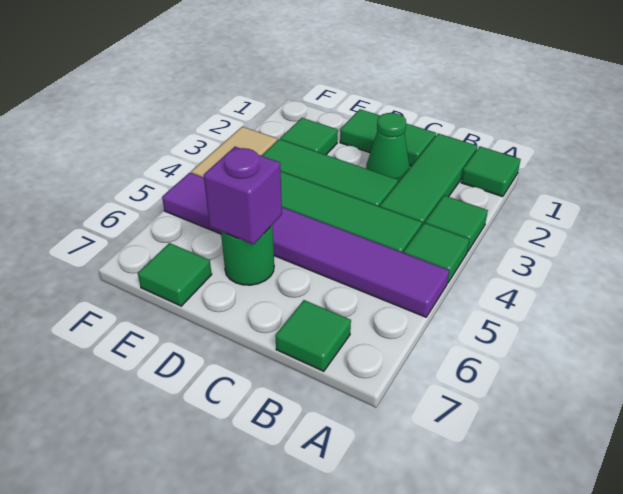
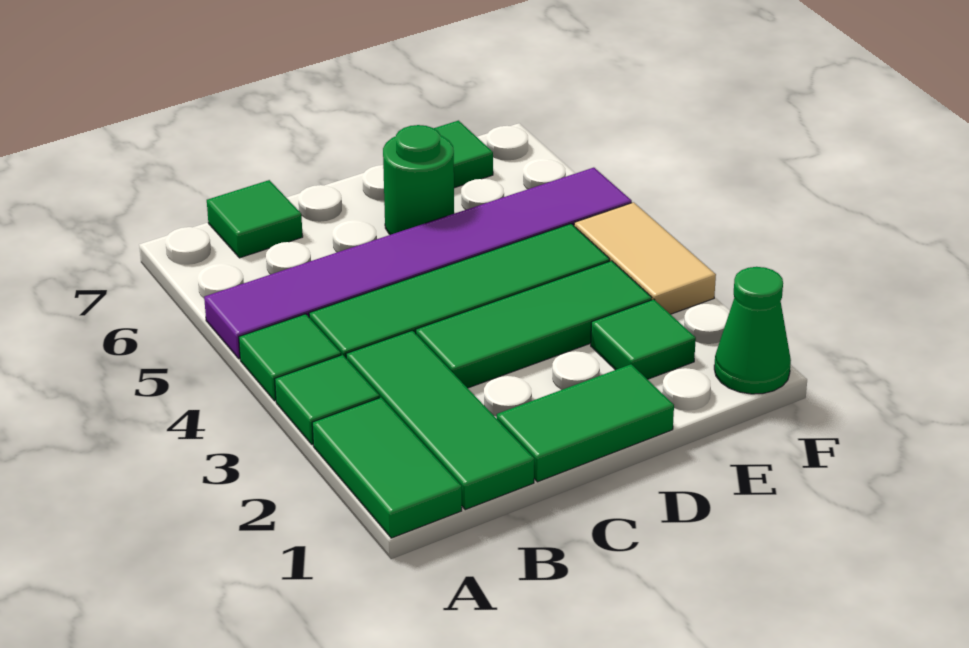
green 1x1 tile [461,146,521,197] -> green 1x2 tile [312,398,462,538]
green 1x1 cone [366,113,410,182] -> green 1x1 cone moved to [714,267,791,394]
purple 1x1 brick [204,147,282,245] -> none

